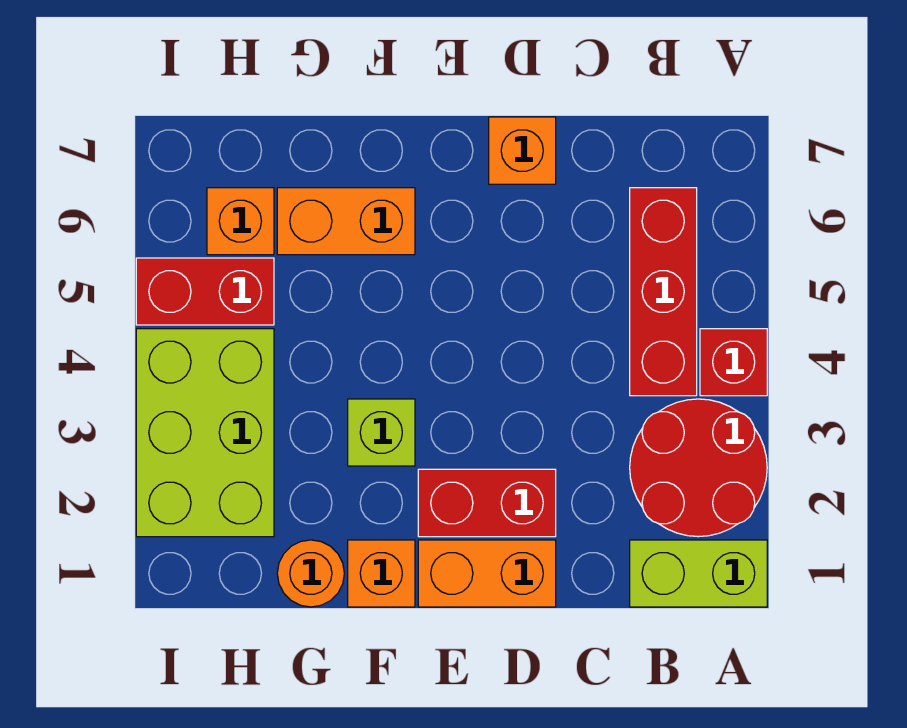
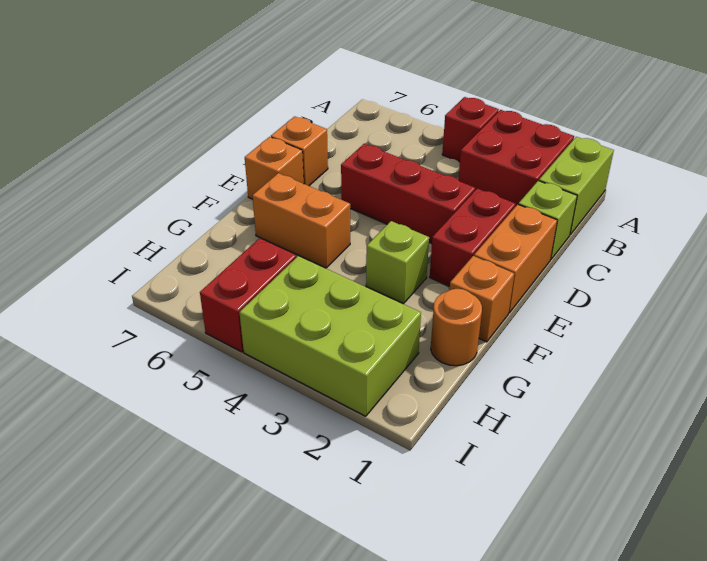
red 2x2 round brick [630,399,767,537] -> red 2x2 brick [458,110,574,207]
red 1x3 brick [630,188,697,396] -> red 1x3 brick moved to [341,144,475,243]
none -> lime 1x1 brick [518,181,577,259]
orange 1x2 brick [277,188,415,255] -> orange 1x2 brick turned to [252,173,350,268]
orange 1x1 brick [207,188,274,255] -> orange 1x1 brick moved to [245,137,304,199]

